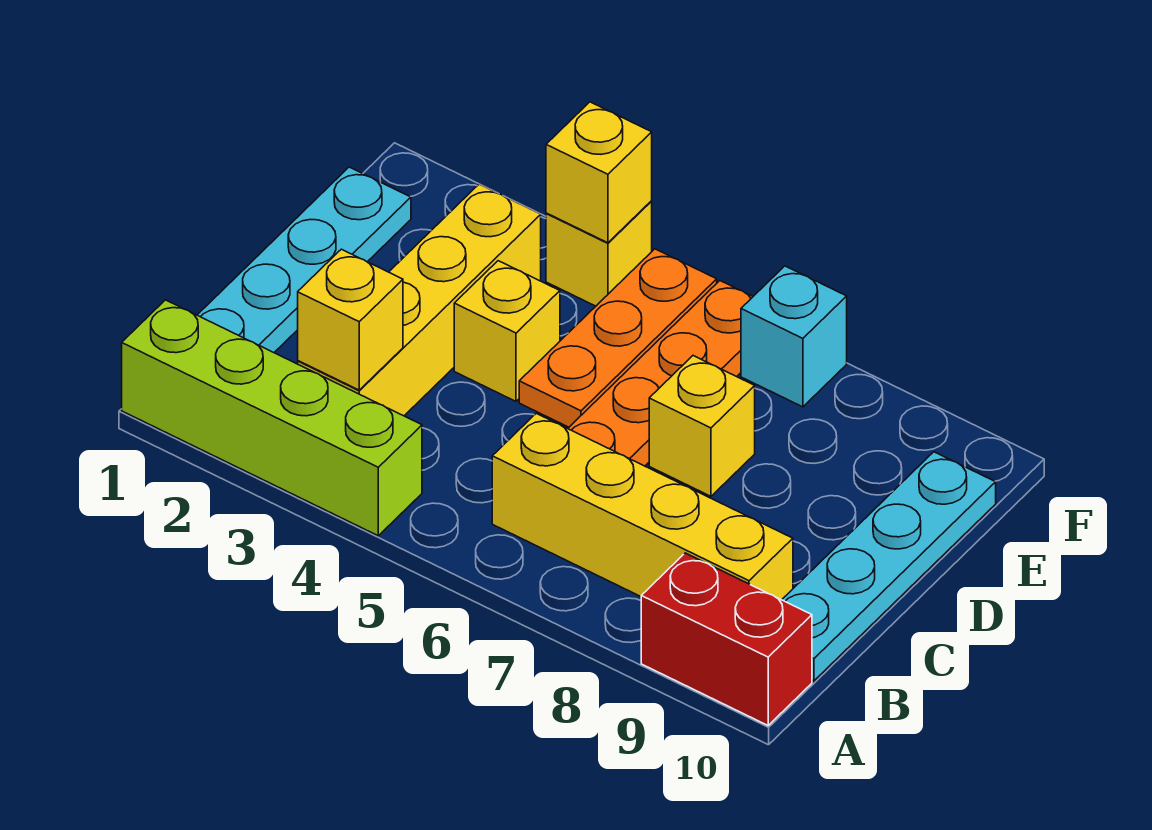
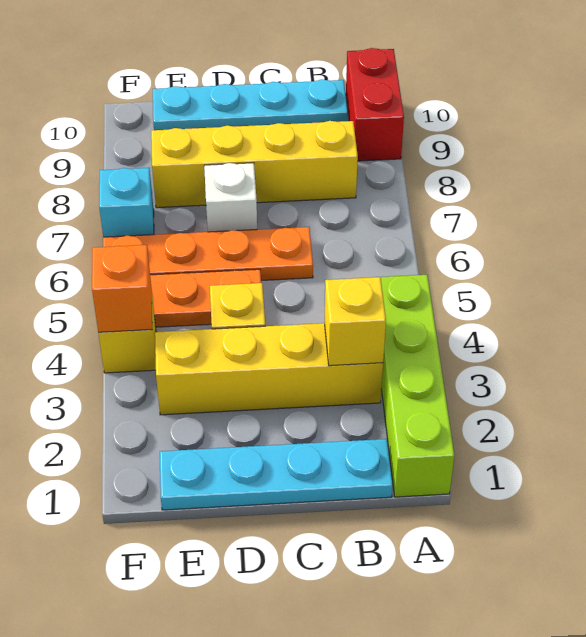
yellow 1x4 brick [492,413,793,600] -> yellow 1x4 brick turned to [151,121,358,208]
yellow 1x1 brick [649,356,755,496] -> white 1x1 brick [204,163,257,232]
yellow 1x1 brick [546,102,652,243] -> orange 1x1 brick [92,245,152,332]

